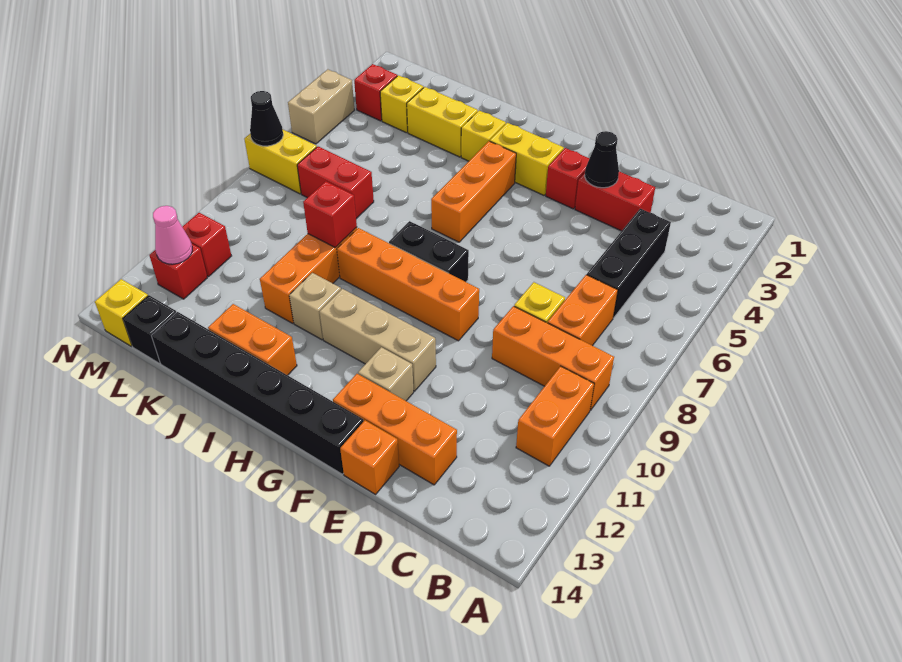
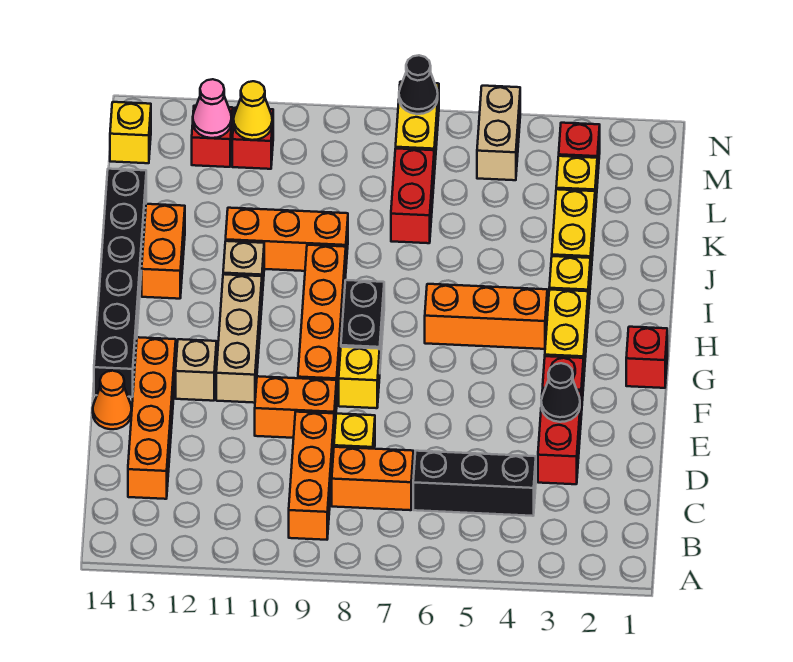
orange 1x2 brick [516,366,594,466] -> orange 1x2 brick moved to [255,376,337,438]
orange 1x3 brick [333,374,457,485] -> orange 1x4 brick [128,337,176,499]
orange 1x1 brick [340,420,399,494] -> orange 1x1 cone [93,371,132,429]
none -> yellow 1x1 brick [339,347,380,408]
red 1x1 brick [303,181,357,248] -> red 1x1 brick moved to [626,327,667,388]
black 1x1 brick [123,295,177,363] -> none
none -> yellow 1x1 cone [234,81,272,140]
tan 1x2 brick [288,69,354,144] -> tan 1x2 brick turned to [477,86,520,180]

